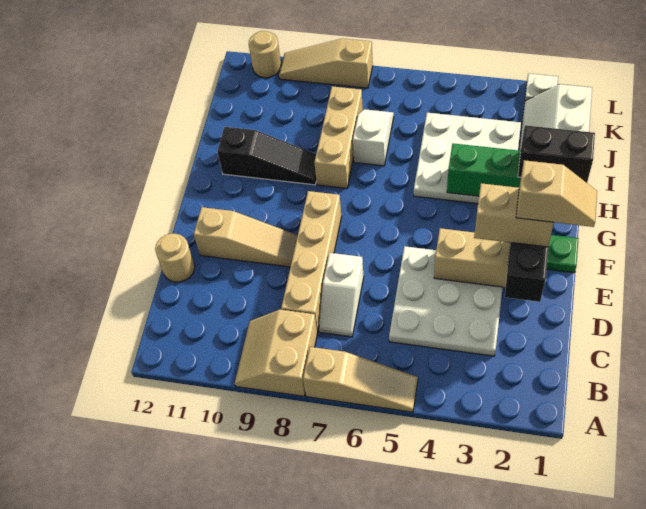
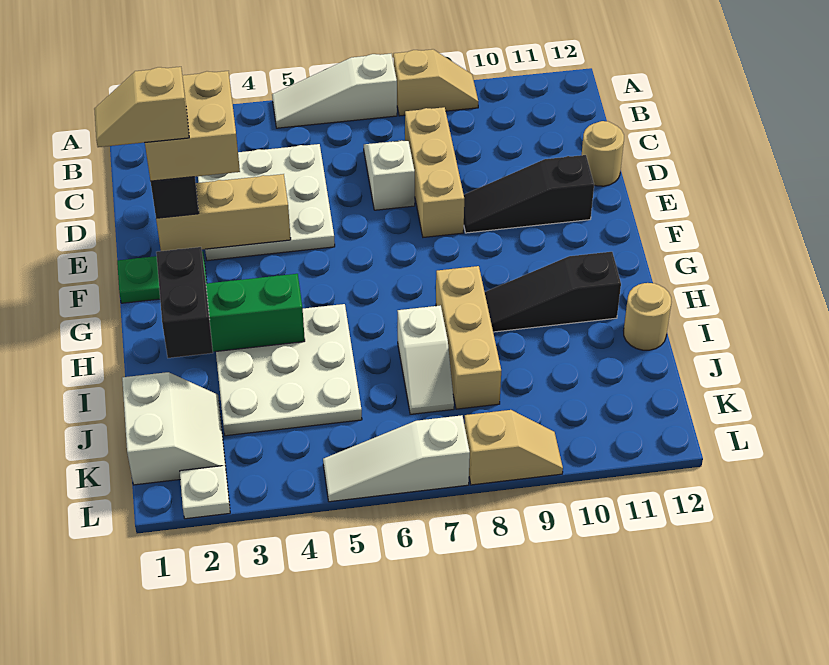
tan 1x3 slope [303,347,418,412] -> white 1x3 slope [272,54,397,128]
tan 2x2 slope [235,309,317,396] -> tan 1x2 slope [393,49,478,116]
tan 1x4 brick [281,191,342,332] -> tan 1x3 brick [405,107,464,237]
tan 1x2 brick [474,183,554,247] -> tan 2x2 brick [145,71,240,181]
tan 1x3 slope [194,207,298,267] -> black 1x3 slope [464,155,594,233]
black 1x2 brick [518,125,595,183] -> black 1x2 brick turned to [156,247,213,358]
none -> white 1x3 slope [323,415,470,502]
tan 1x3 slope [279,39,373,88] -> tan 1x2 slope [464,410,563,485]
tan 1x1 round brick [249,31,281,78] -> tan 1x1 round brick moved to [624,283,671,350]

